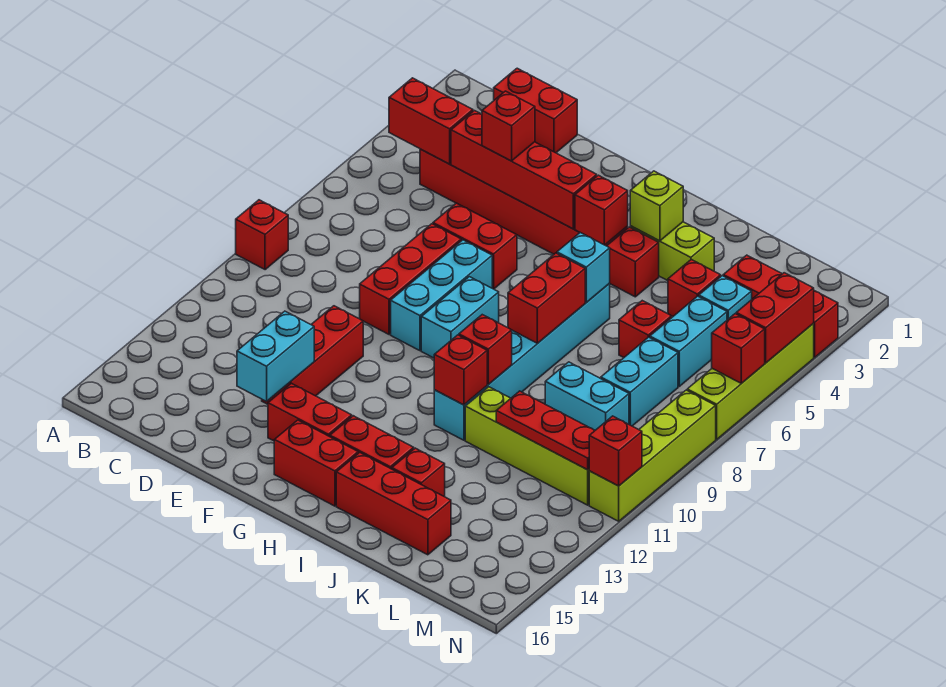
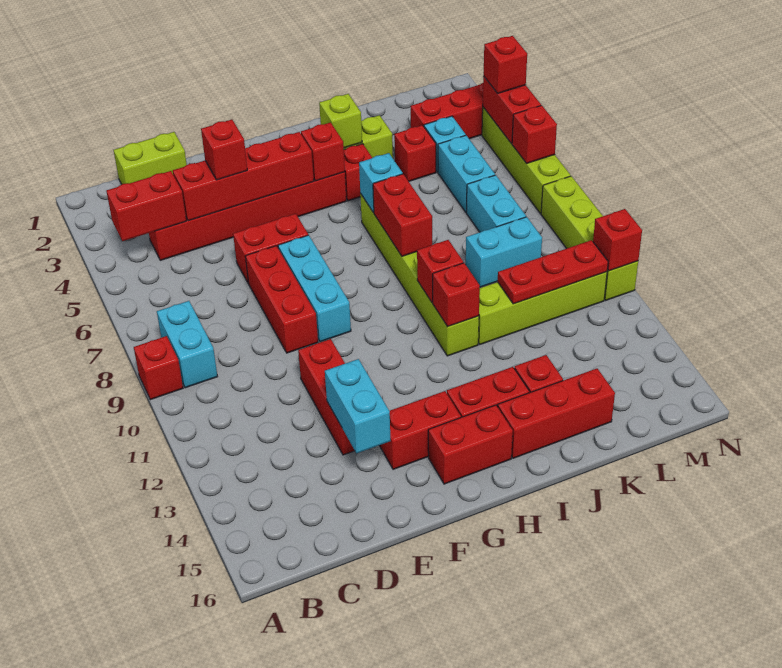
red 1x2 brick [494,68,577,153] -> lime 1x2 brick [114,132,187,184]
cyan 1x2 brick [421,277,499,358] -> cyan 1x2 brick moved to [157,301,218,388]
cyan 1x6 brick [434,283,610,440] -> lime 1x6 brick [360,193,479,356]
red 1x1 brick [619,301,672,357] -> red 1x1 brick moved to [484,36,527,93]

